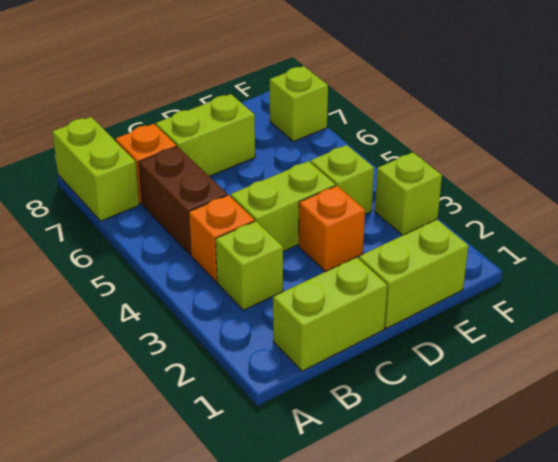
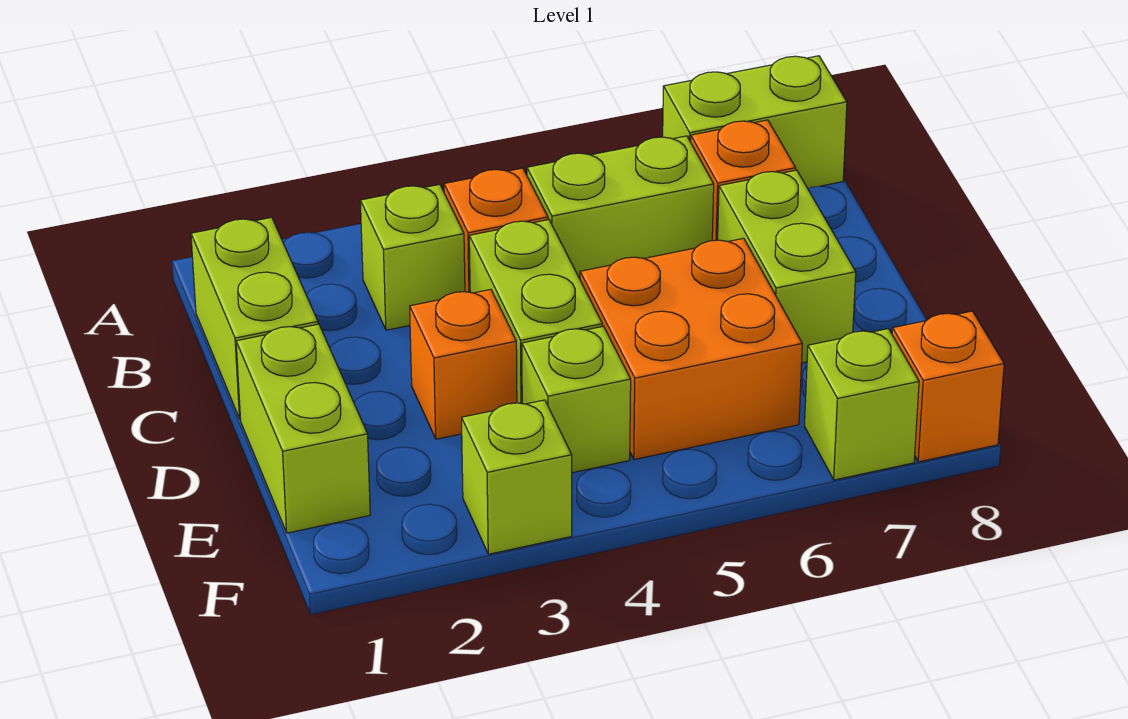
brown 1x2 brick [139,147,227,255] -> lime 1x2 brick [527,136,714,279]
none -> orange 2x2 brick [580,238,802,460]
none -> orange 1x1 brick [892,311,1004,462]

